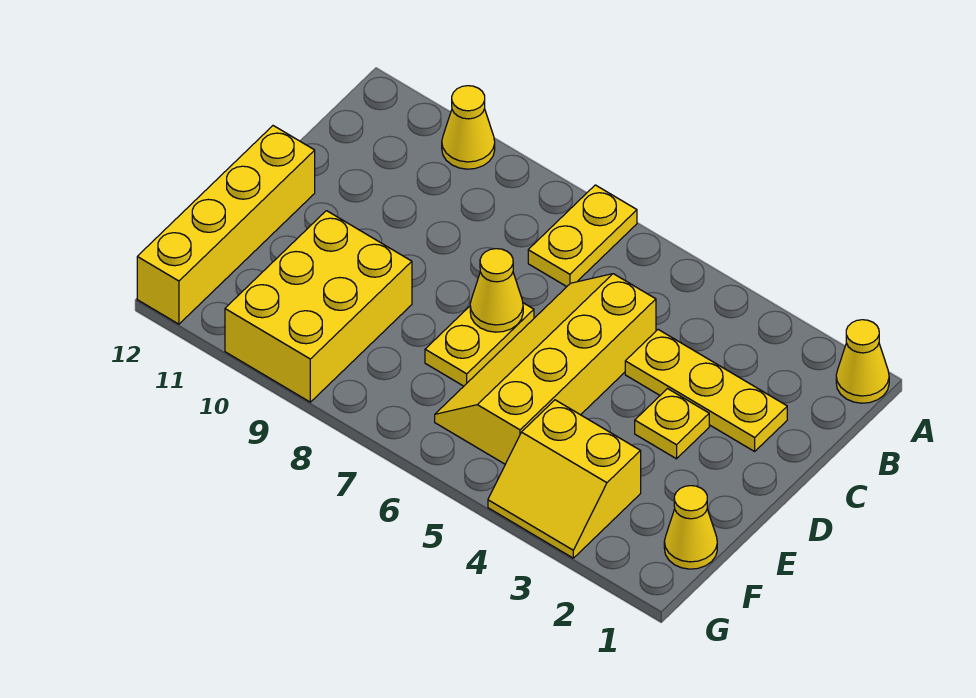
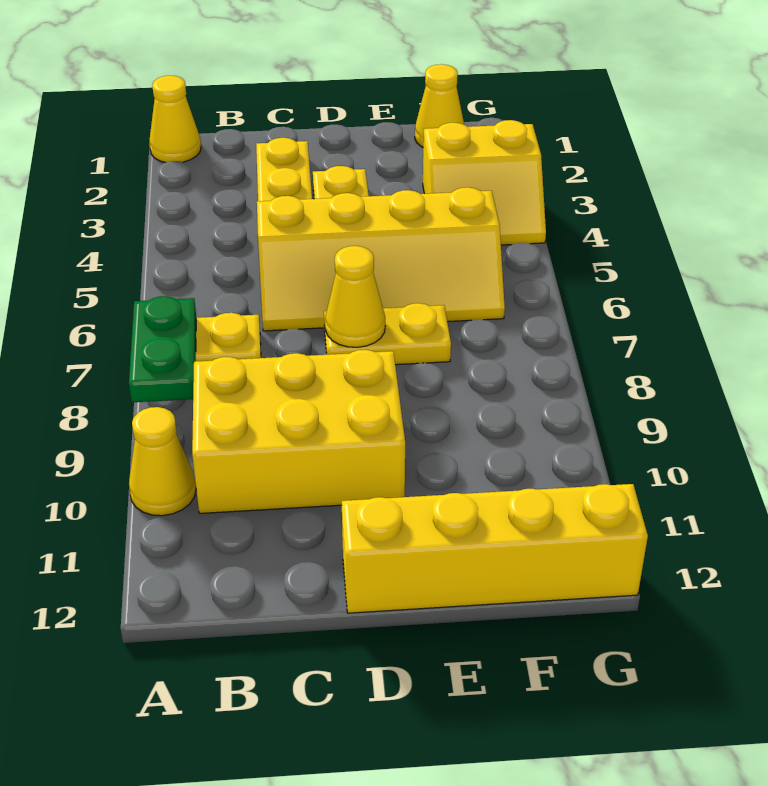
none -> green 1x2 plate [129,296,196,402]
yellow 2x3 brick [225,211,412,402] -> yellow 2x3 brick moved to [192,350,405,513]
yellow 2x2 slope [488,400,641,558] -> yellow 2x2 slope turned to [423,120,546,245]

